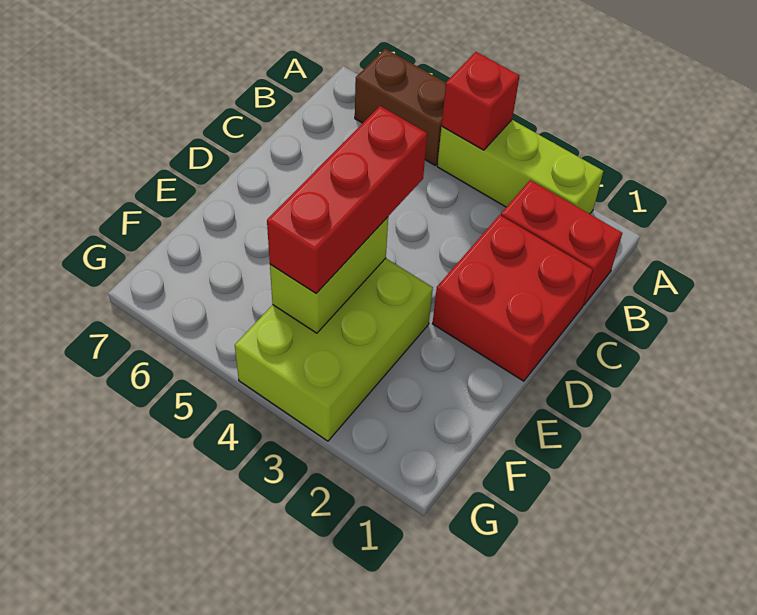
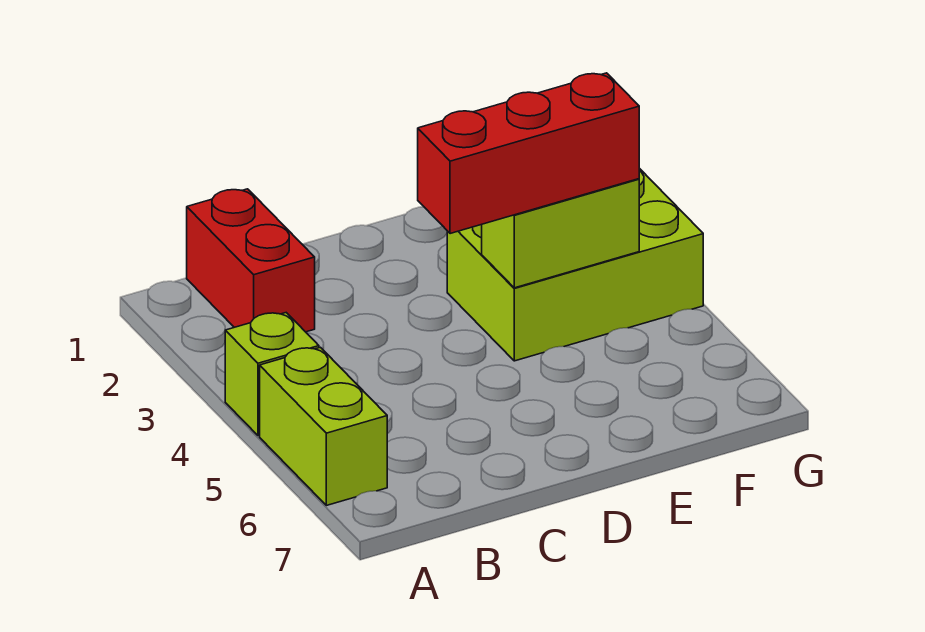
lime 1x3 brick [437,120,603,214] -> lime 1x1 brick [225,313,319,436]
red 1x1 brick [442,52,519,150] -> none
brown 1x2 brick [355,49,446,165] -> lime 1x2 brick [260,347,387,505]
red 2x2 brick [433,215,593,381] -> none

